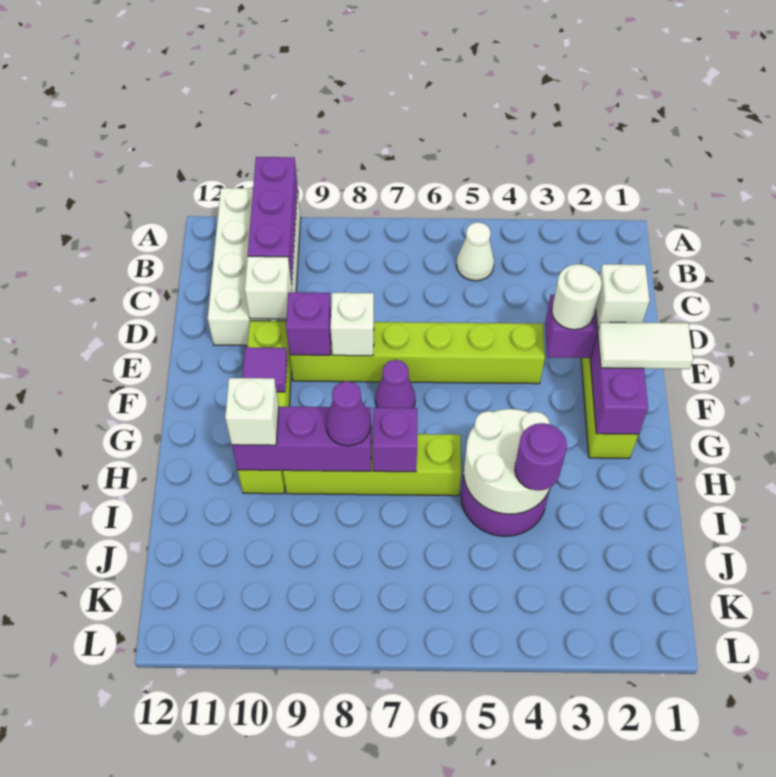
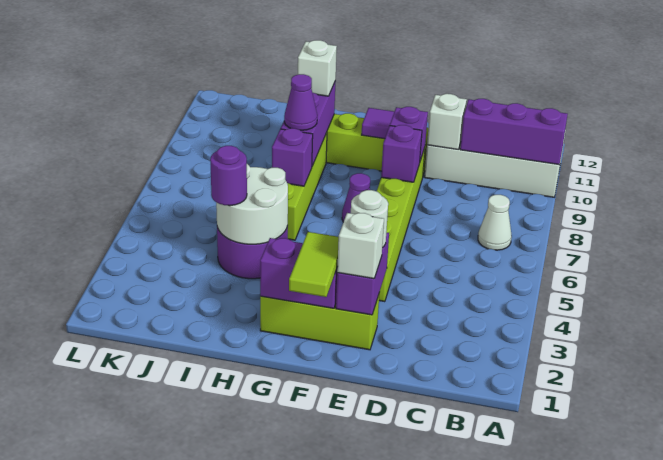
white 1x1 cone [456,222,494,281] -> white 1x1 cone moved to [478,195,512,250]
white 1x1 brick [330,293,374,356] -> purple 1x1 brick [381,125,422,182]
white 1x2 tile [598,322,693,369] -> lime 1x2 tile [289,232,339,297]

